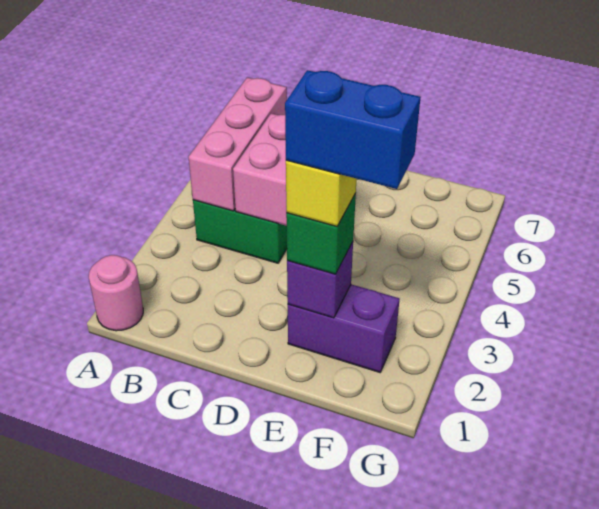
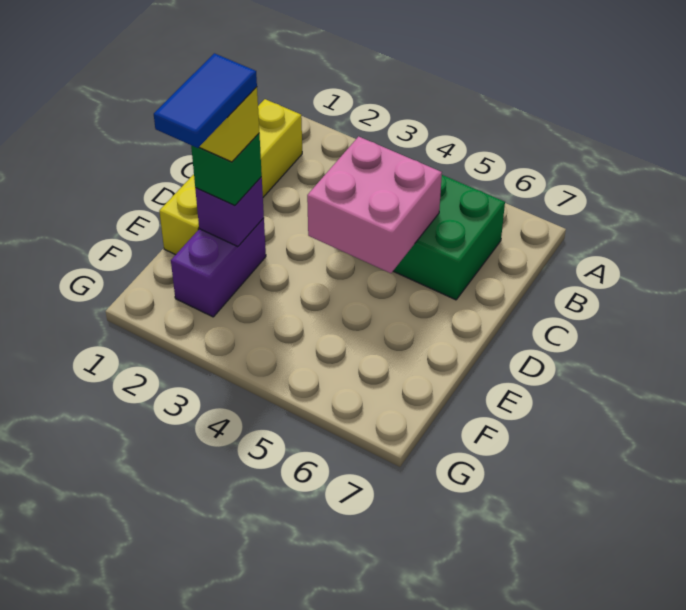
pink 1x1 round brick [89,255,143,331] -> none
none -> yellow 1x4 brick [159,99,302,255]
pink 1x3 brick [189,78,287,211] -> none
blue 1x2 brick [285,70,421,189] -> blue 1x2 tile [154,53,257,148]

